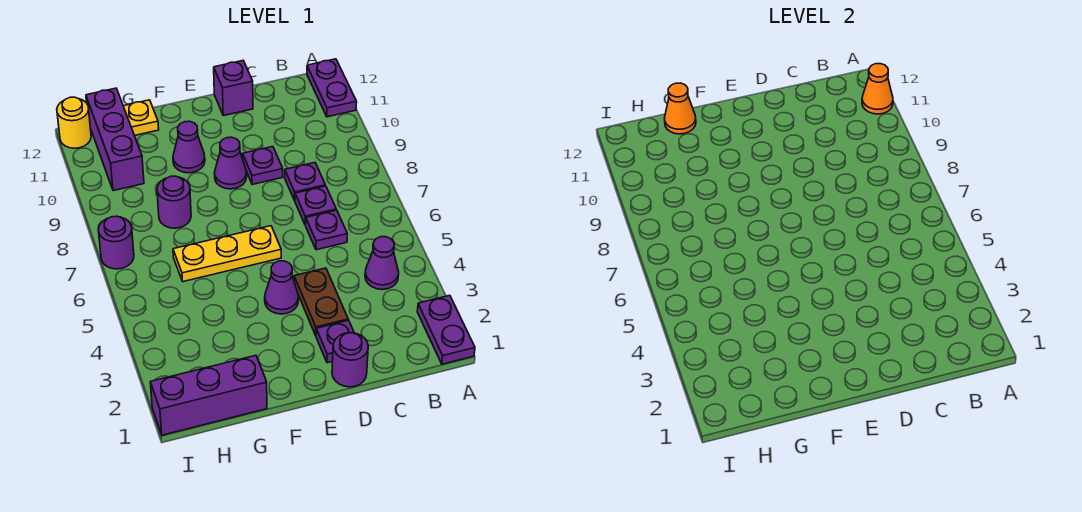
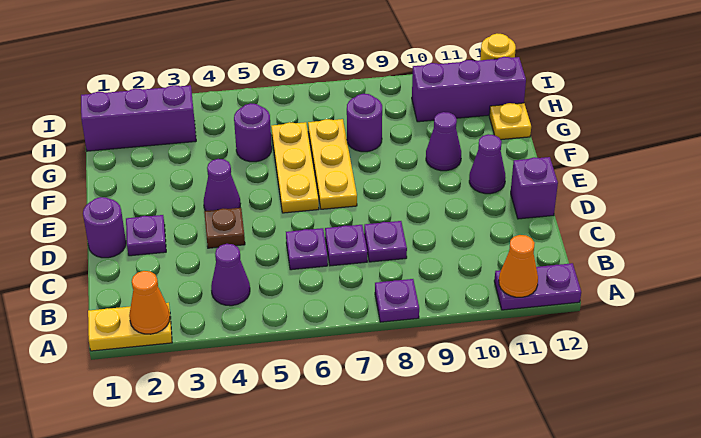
purple 1x2 plate [417,295,475,364] -> yellow 1x2 plate [88,303,172,351]
brown 1x2 plate [294,268,348,335] -> brown 1x1 plate [204,208,245,248]
purple 1x1 plate [243,147,283,185] -> purple 1x1 plate moved to [375,279,419,322]
none -> yellow 1x3 plate [308,119,357,209]
purple 1x1 cone [214,137,247,189] -> purple 1x1 cone moved to [469,134,506,194]
purple 1x3 brick [150,355,267,435] -> purple 1x3 brick turned to [81,85,196,151]
orange 1x1 cone [664,83,696,134] -> orange 1x1 cone moved to [129,271,170,334]
purple 1x1 round brick [98,216,134,269] -> purple 1x1 round brick moved to [234,103,272,162]

